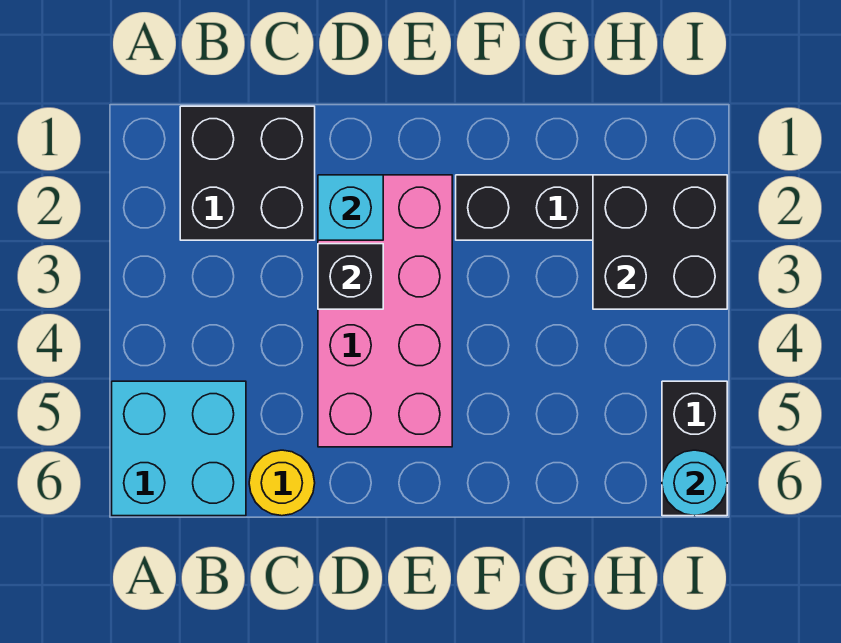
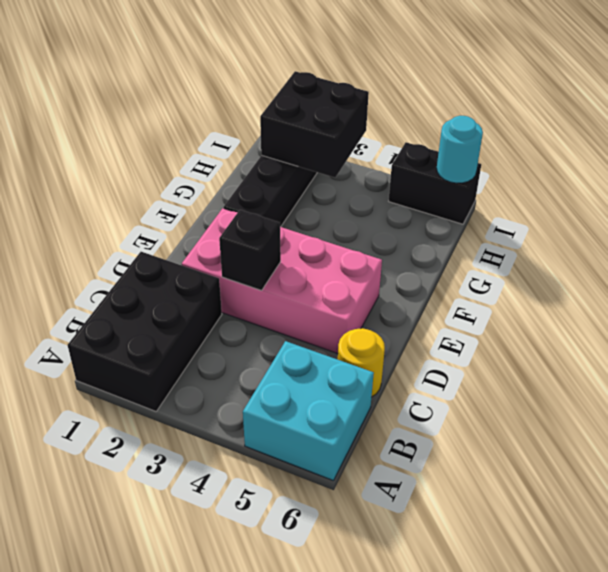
black 2x2 brick [180,106,315,240] -> black 2x3 brick [68,252,222,411]
cyan 1x1 brick [318,175,383,240] -> none

